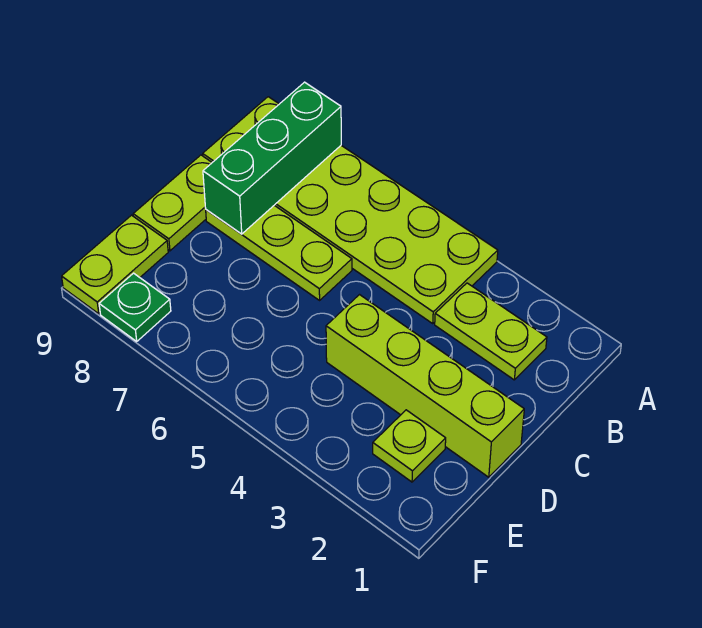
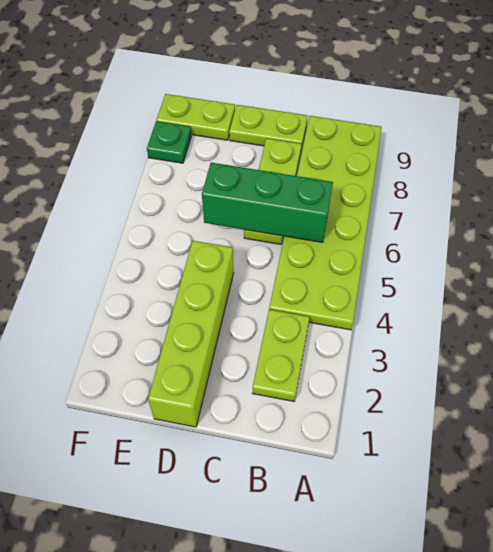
green 1x3 brick [203,82,341,234] -> green 1x3 brick moved to [202,163,333,243]
lime 1x1 plate [373,410,446,482] -> none

